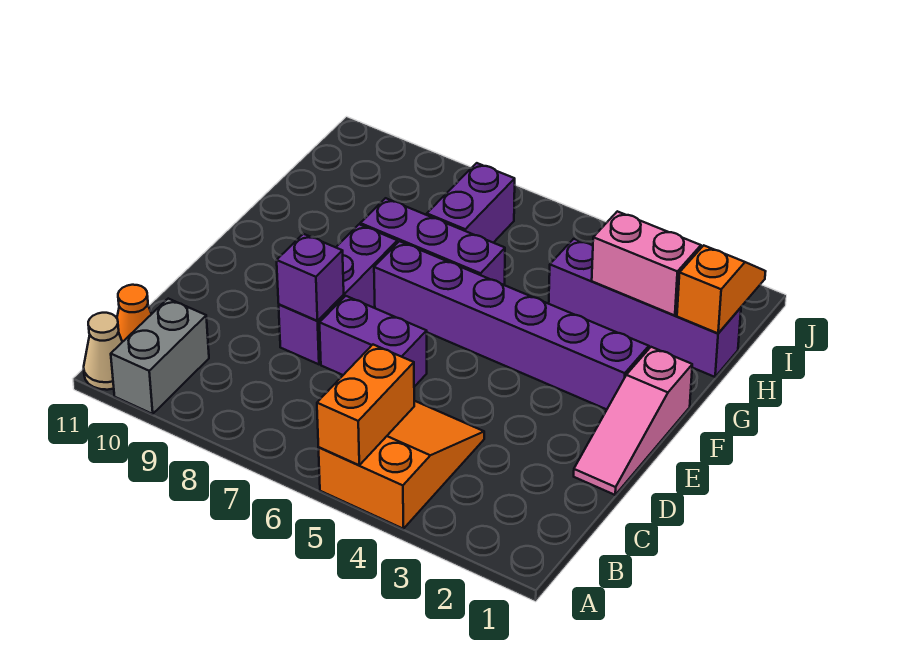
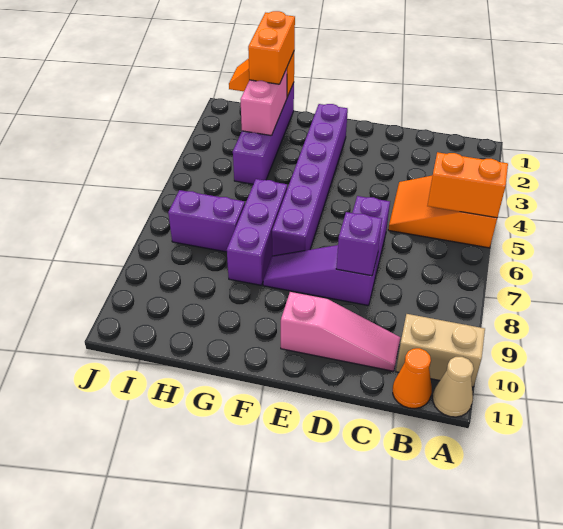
grey 1x2 brick [111,299,209,414] -> tan 1x2 brick [396,314,485,387]
pink 1x3 slope [574,347,692,495] -> pink 1x3 slope moved to [281,292,400,371]
purple 1x3 brick [279,224,397,364] -> purple 1x3 slope [263,245,378,306]
none -> orange 1x2 brick [248,11,295,84]

